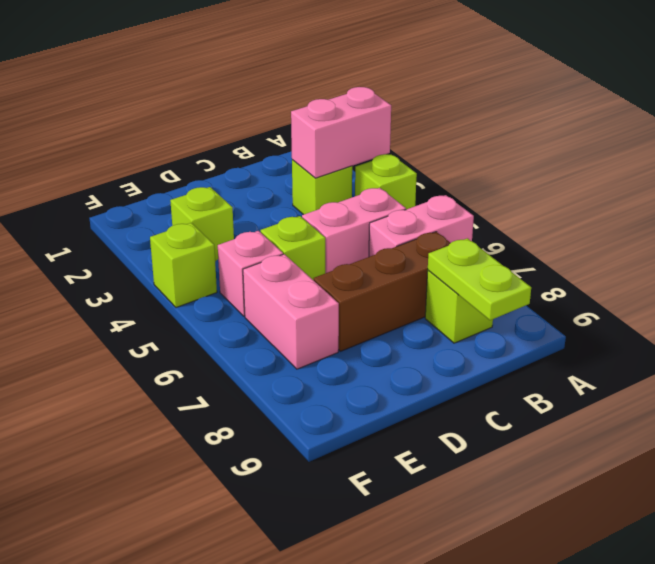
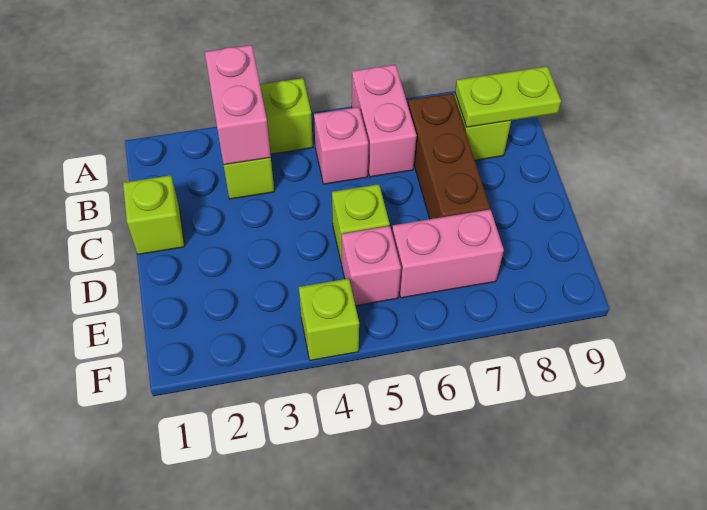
pink 1x2 brick [302,188,406,273] -> pink 1x1 brick [314,107,368,184]
lime 1x1 brick [170,187,234,261] -> lime 1x1 brick moved to [123,175,185,255]

